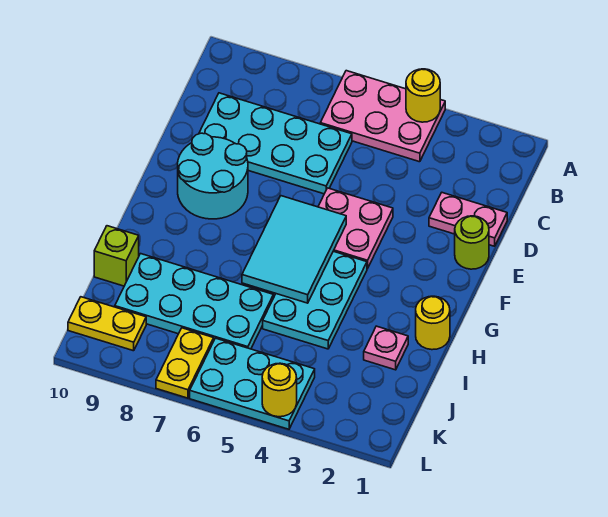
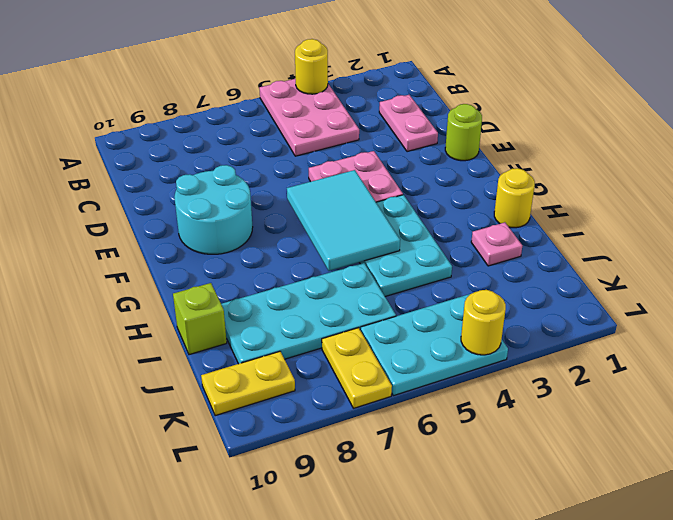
pink 2x3 plate [320,71,445,162] -> pink 2x3 plate turned to [259,79,359,156]
cyan 2x4 plate [199,93,352,194] -> none
pink 1x2 plate [429,193,507,246] -> pink 1x2 plate turned to [379,95,438,152]

